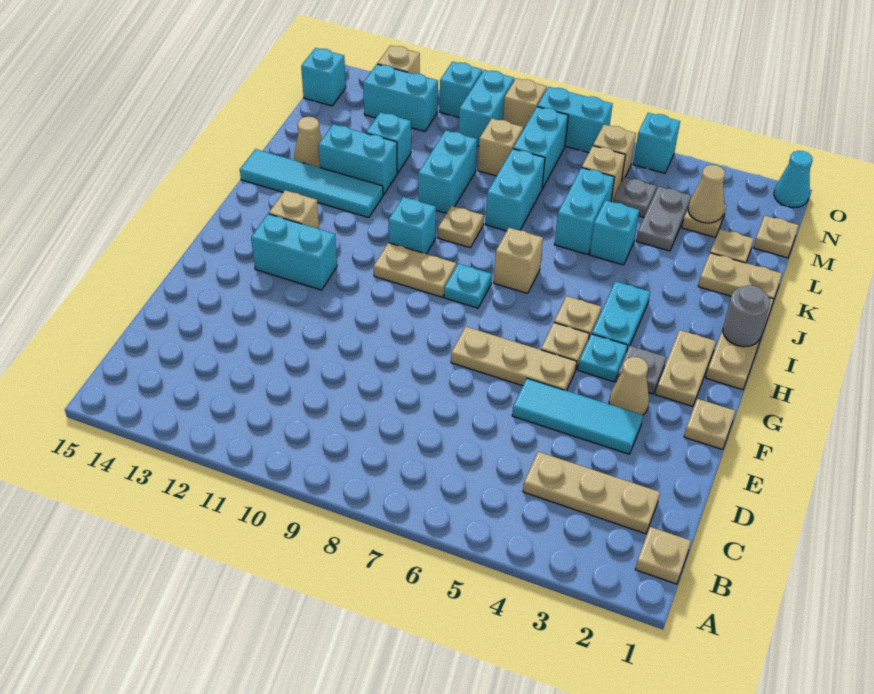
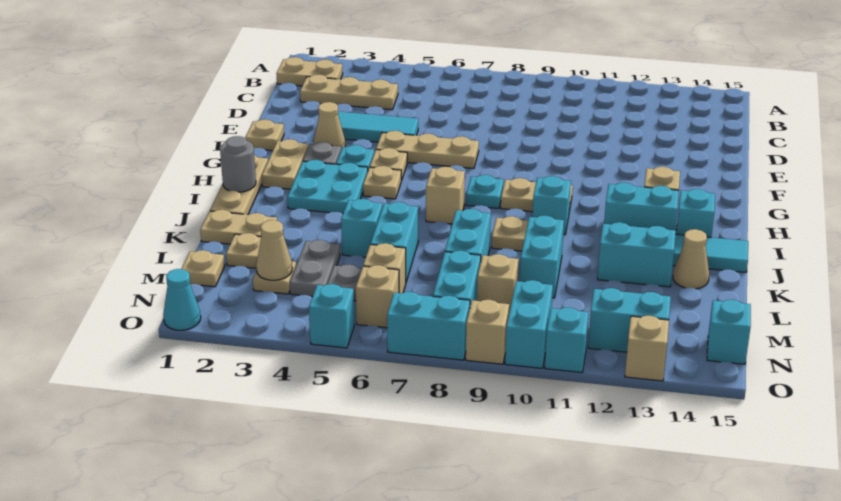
tan 1x1 plate [635,527,691,584] -> tan 1x2 plate [276,57,343,86]
cyan 1x2 brick [251,214,337,290] -> cyan 1x2 brick moved to [604,183,679,230]
cyan 1x2 plate [592,281,650,350] -> cyan 2x2 plate [287,160,368,214]
cyan 1x1 brick [366,112,411,173] -> cyan 1x1 brick moved to [676,189,715,237]

